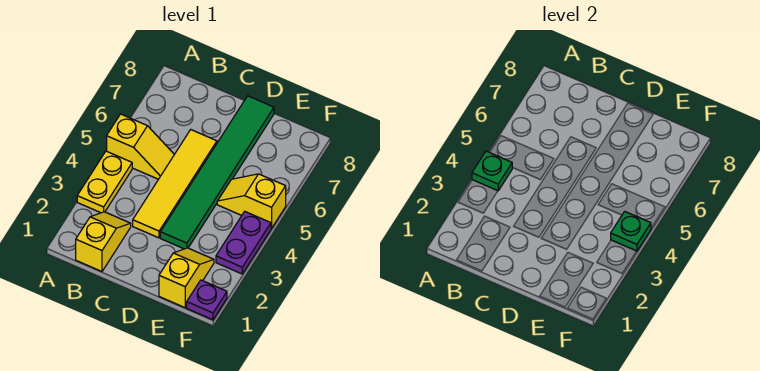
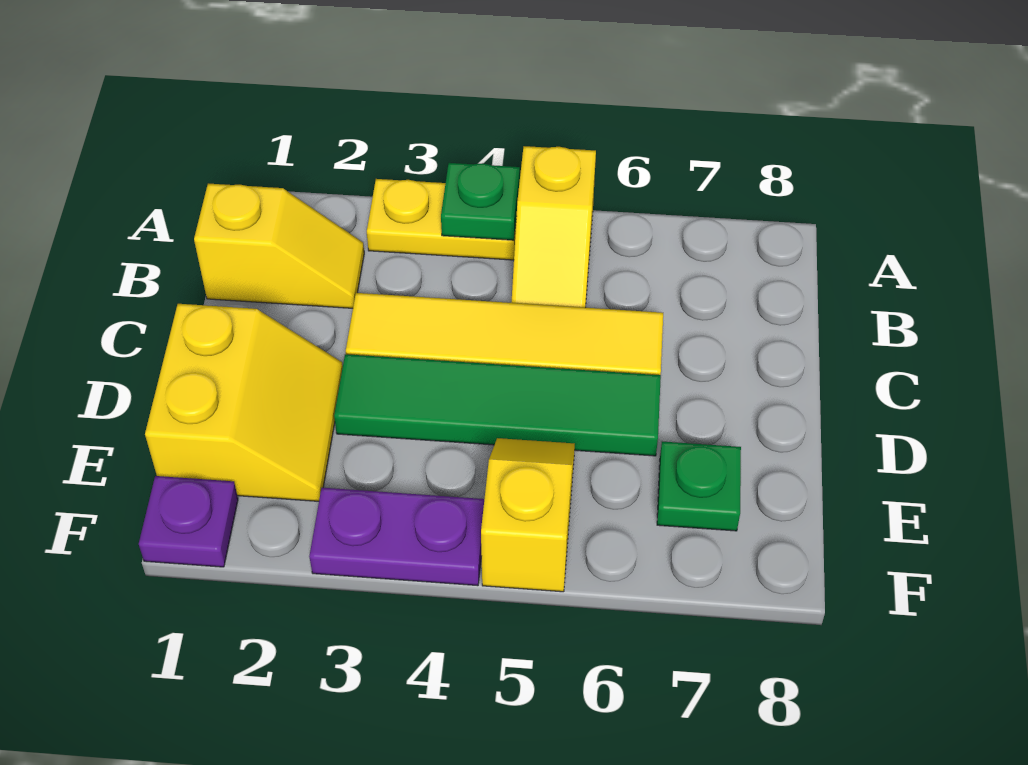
green 1x6 tile [160,96,274,249] -> green 1x4 tile [334,354,661,456]
yellow 1x2 slope [159,248,214,308] -> yellow 2x2 slope [145,304,343,501]
green 1x1 plate [611,211,651,251] -> green 1x1 plate moved to [657,442,741,531]

